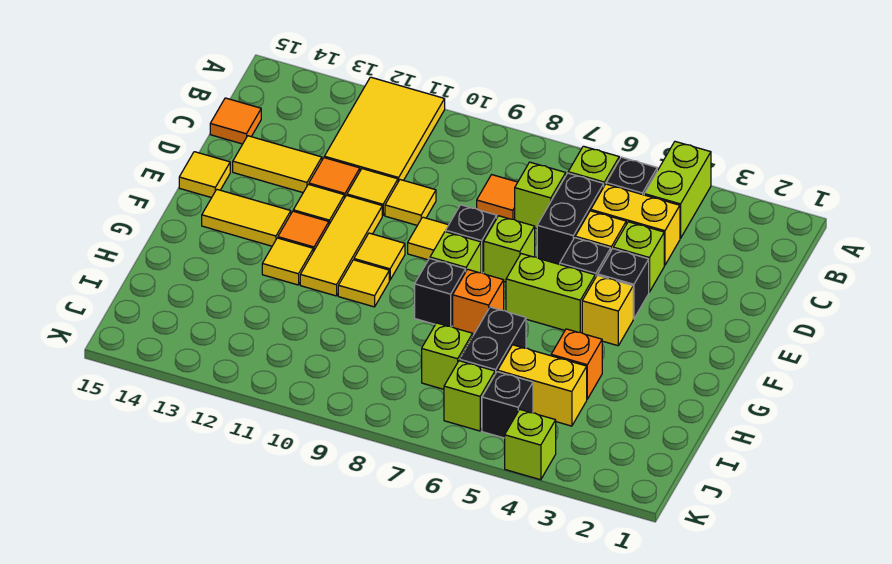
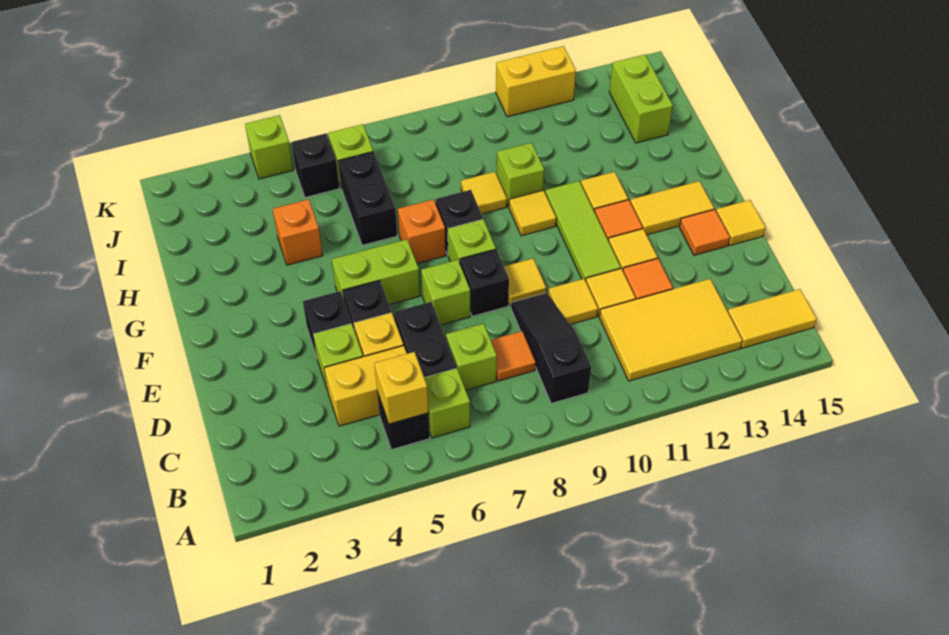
lime 1x2 brick [644,142,711,239] -> lime 1x2 brick moved to [609,55,673,143]
yellow 2x3 tile [324,77,445,182] -> yellow 2x3 tile turned to [600,279,742,381]
none -> black 1x3 slope [511,293,591,403]
orange 1x1 tile [210,98,261,144] -> orange 1x1 tile moved to [679,209,730,255]
yellow 1x2 tile [233,136,322,193] -> yellow 1x2 tile moved to [728,289,817,348]
yellow 1x3 tile [300,195,382,296] -> lime 1x3 tile [545,181,621,281]
yellow 1x1 brick [582,275,633,346] -> yellow 1x1 brick moved to [374,352,429,424]
yellow 1x1 tile [354,233,405,280] -> yellow 1x1 tile moved to [461,172,507,214]
yellow 1x2 brick [498,345,587,426] -> yellow 1x2 brick moved to [496,46,576,117]
lime 1x1 brick [422,323,473,389] -> lime 1x1 brick moved to [497,143,544,207]

